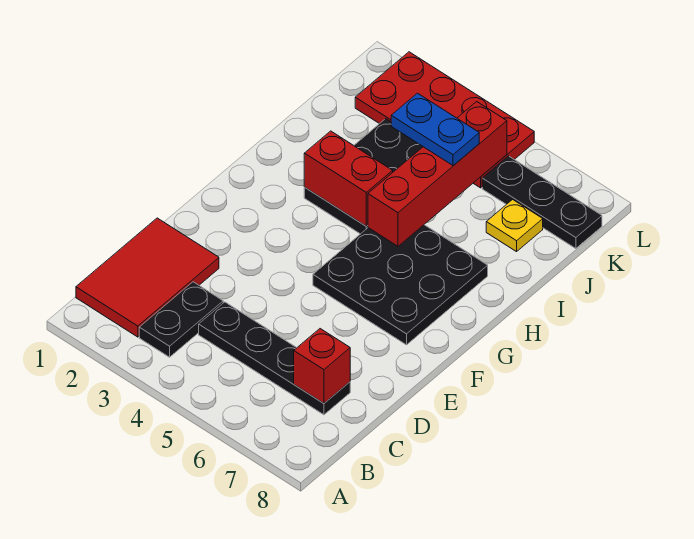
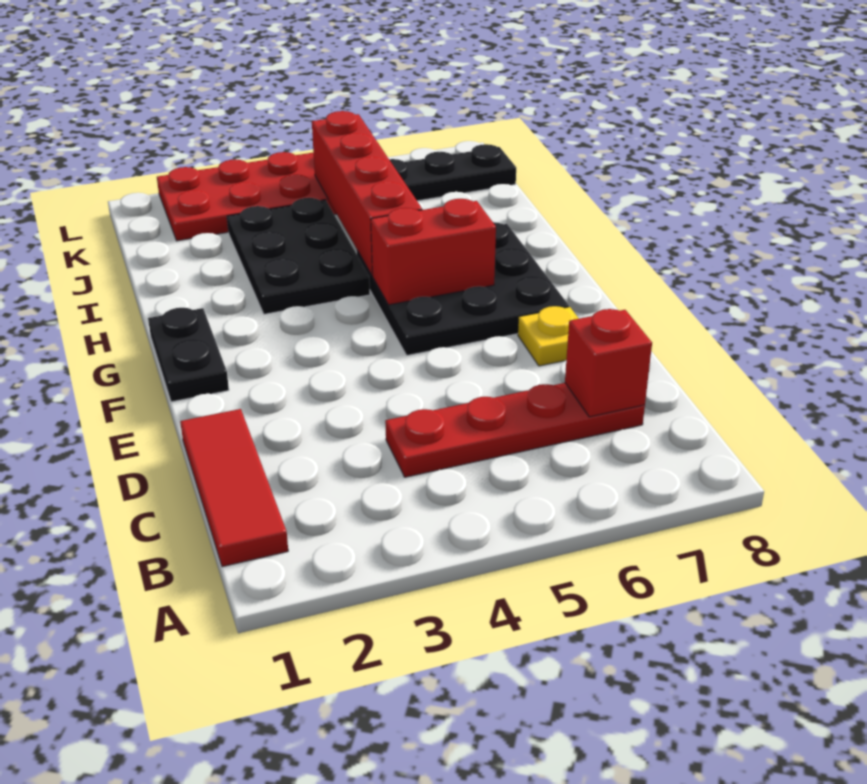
red 2x3 tile [76,218,219,337] -> red 1x3 tile [180,409,288,567]
black 1x2 plate [139,282,223,357] -> black 1x2 plate moved to [148,308,229,402]
black 1x4 plate [199,302,350,415] -> red 1x4 plate [385,383,645,477]
red 1x2 brick [304,131,393,226] -> red 1x2 brick moved to [371,199,496,305]
blue 1x2 plate [391,93,479,166] -> none
yellow 1x1 plate [486,200,543,252] -> yellow 1x1 plate moved to [518,306,579,366]

